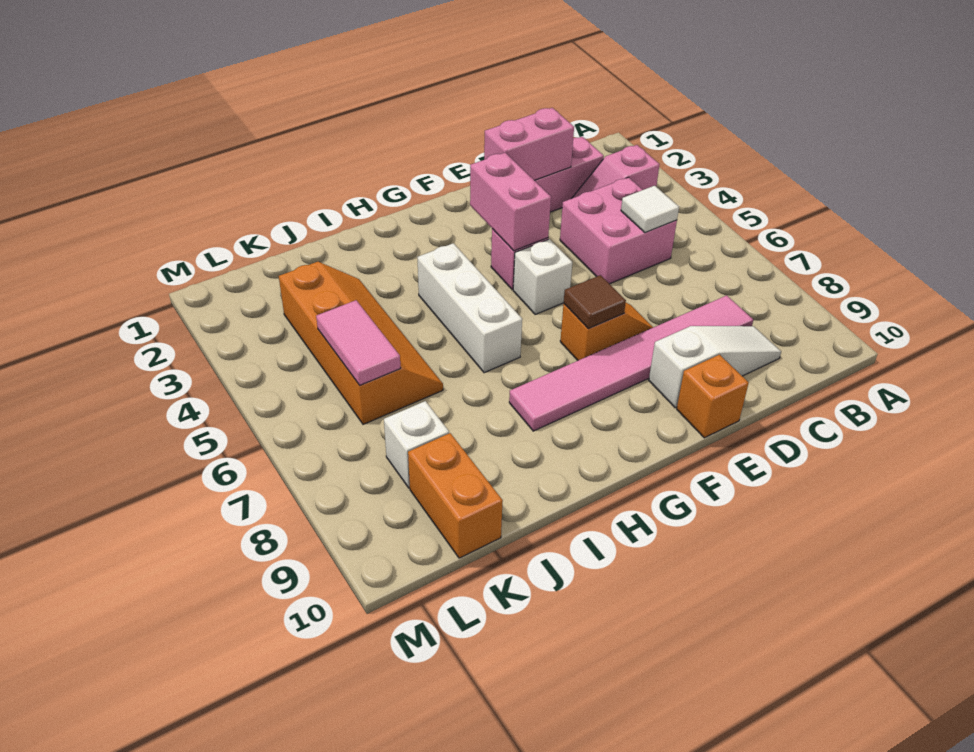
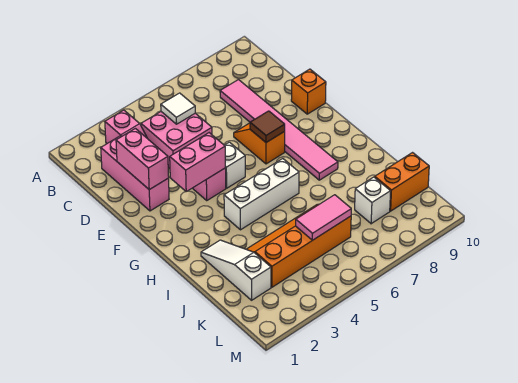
white 1x3 slope [649,326,781,408] -> white 1x3 slope moved to [201,240,271,300]

